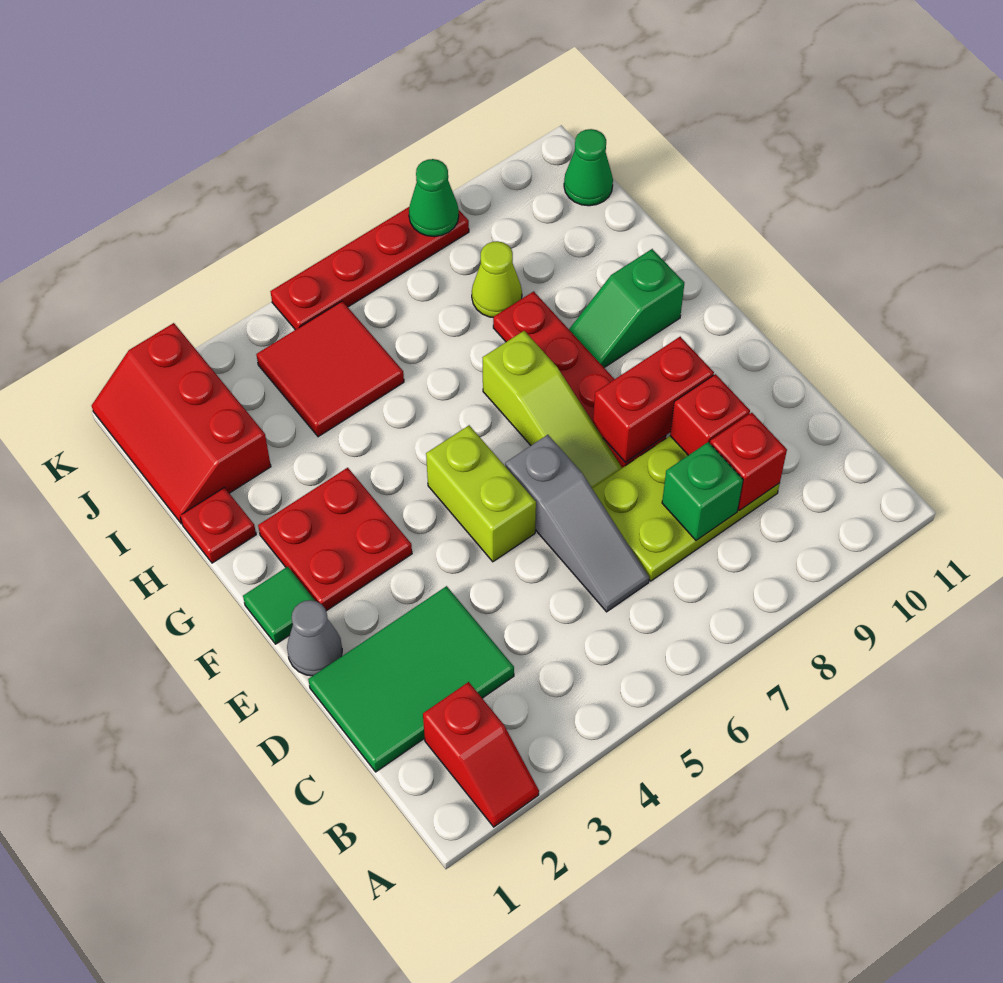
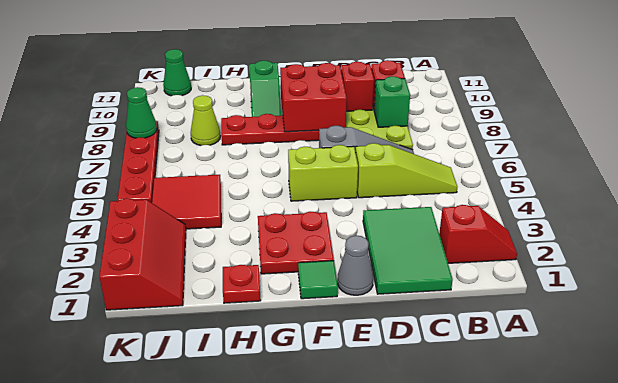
lime 1x3 slope [483,331,622,488] -> lime 1x3 slope moved to [355,143,457,198]
red 1x2 brick [593,337,714,463] -> red 2x2 brick [280,63,347,132]
red 2x3 slope [92,323,271,524] -> red 2x3 slope turned to [99,199,186,310]

